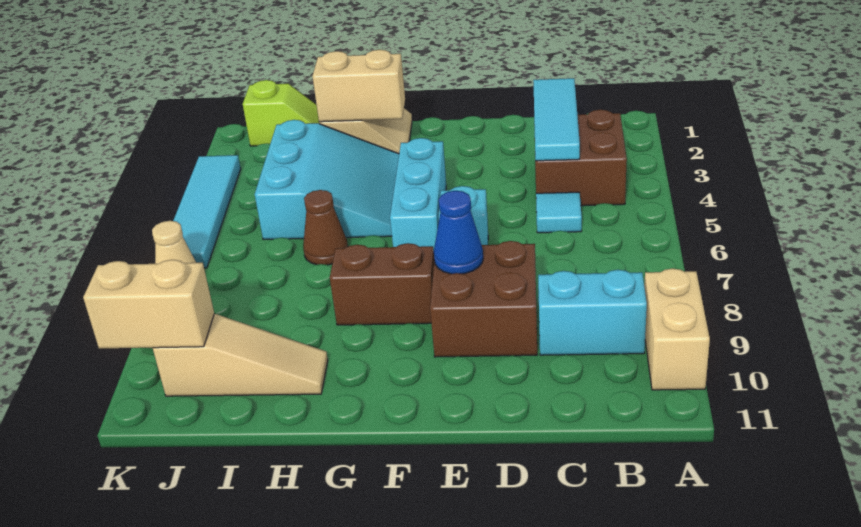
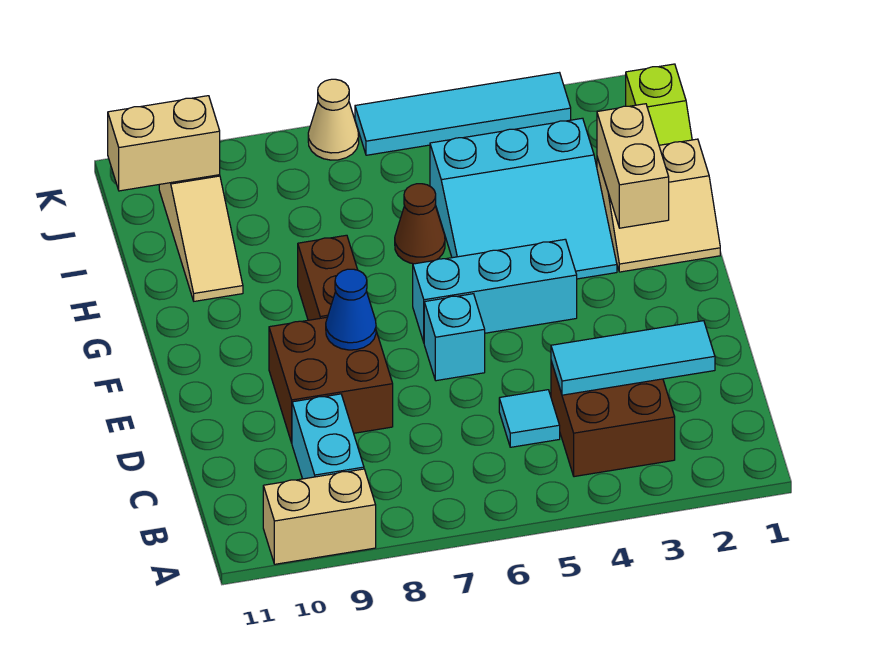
tan 1x2 brick [83,260,214,348] -> tan 1x2 brick turned to [108,96,220,191]

